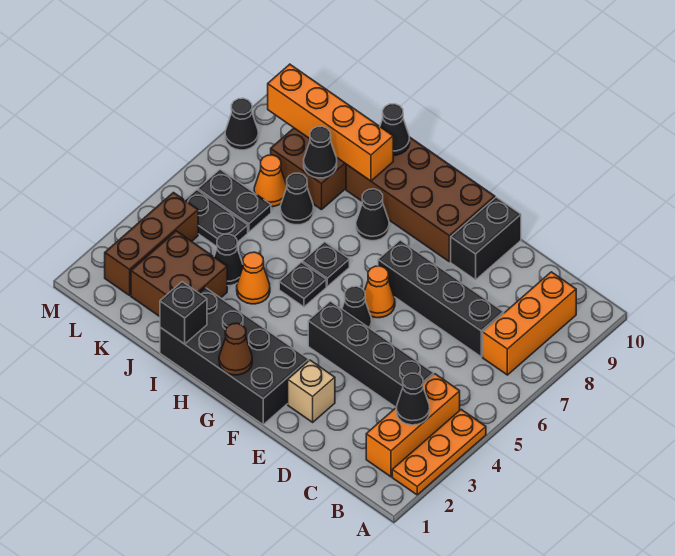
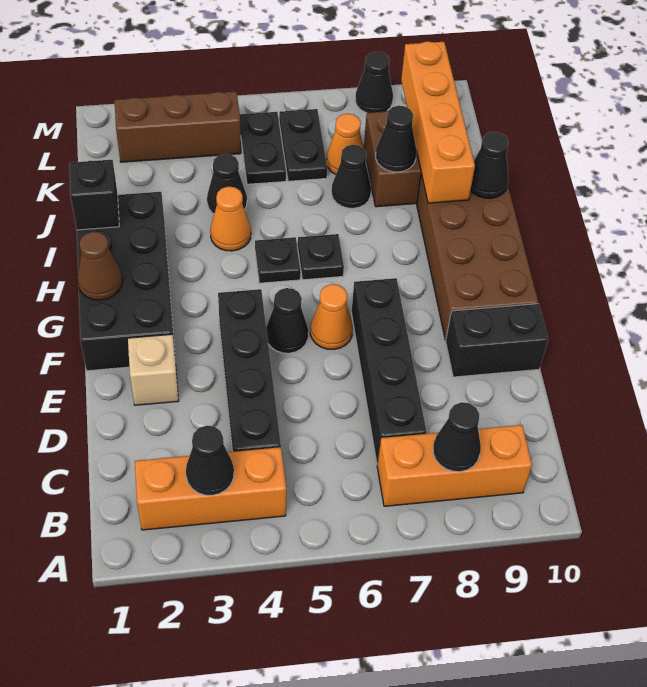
orange 1x3 plate [392,410,486,495] -> none
black 1x1 cone [356,189,389,241] -> black 1x1 cone moved to [433,402,481,472]
brown 2x2 brick [131,231,227,316] -> none

